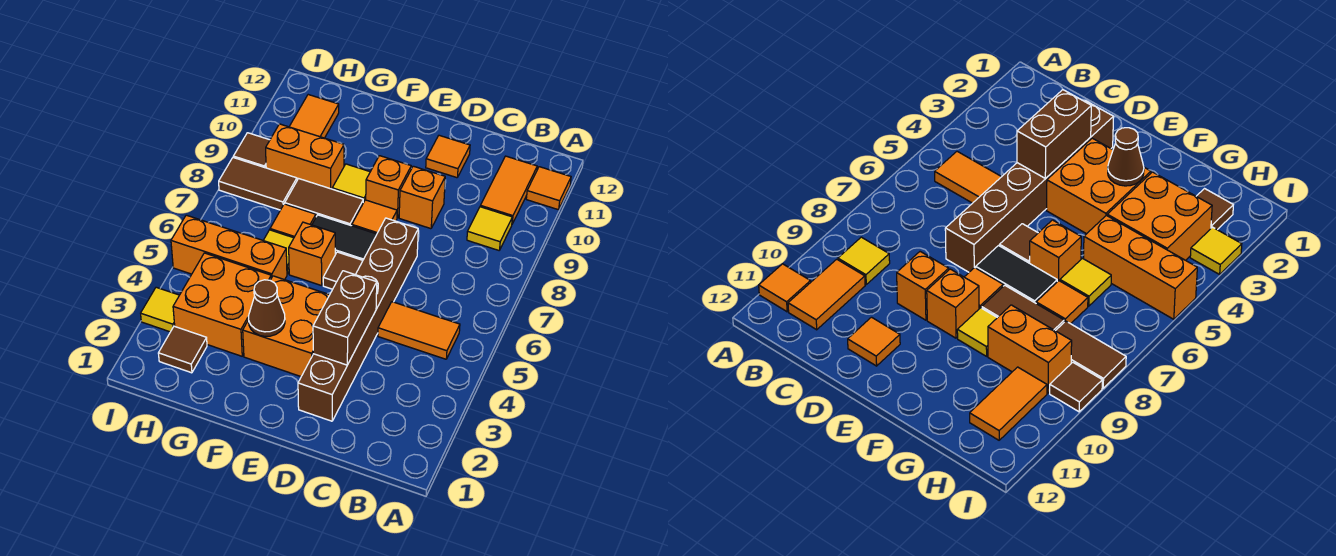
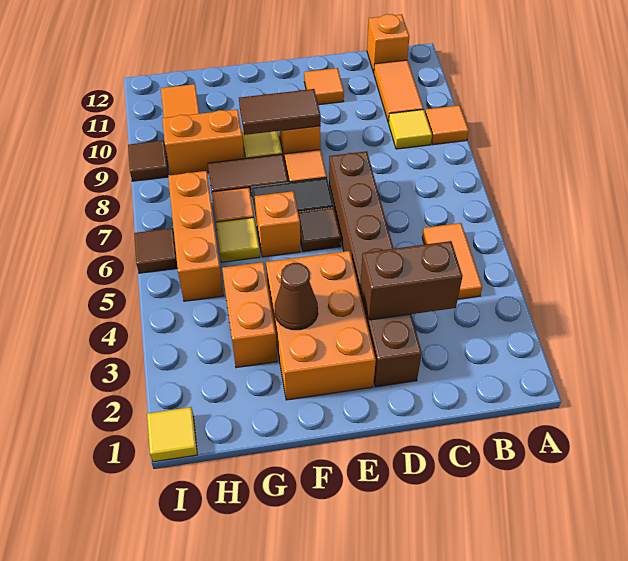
orange 1x1 tile [526,167,571,210] -> orange 1x1 tile moved to [425,105,469,145]
orange 1x2 tile [378,302,460,359] -> orange 1x2 tile turned to [422,223,482,299]
brown 1x2 brick [313,271,377,365] -> brown 1x2 brick turned to [360,241,463,320]
orange 1x1 brick [399,166,445,229] -> orange 1x1 brick moved to [367,14,409,73]
orange 2x2 brick [243,276,329,376] -> orange 2x3 brick [266,251,376,400]
orange 2x2 brick [173,253,271,356] -> orange 1x2 brick [222,262,277,368]
orange 1x3 brick [171,215,287,280] -> orange 1x3 brick turned to [168,171,224,301]
brown 1x1 tile [158,326,207,373] -> brown 1x1 tile moved to [134,228,177,273]
brown 1x2 tile [219,158,297,210] -> brown 1x2 tile moved to [239,89,321,135]
yellow 1x1 tile [141,287,179,332] -> yellow 1x1 tile moved to [147,407,197,462]

